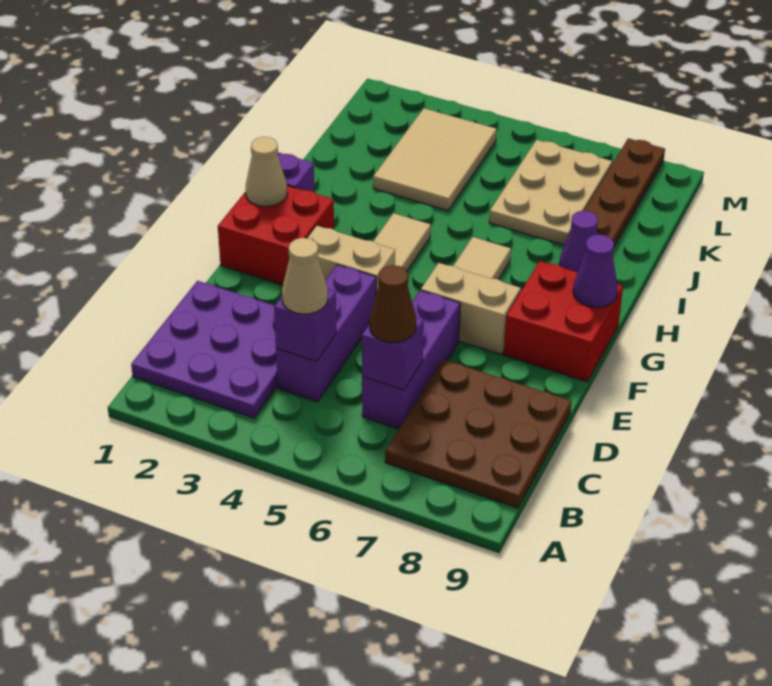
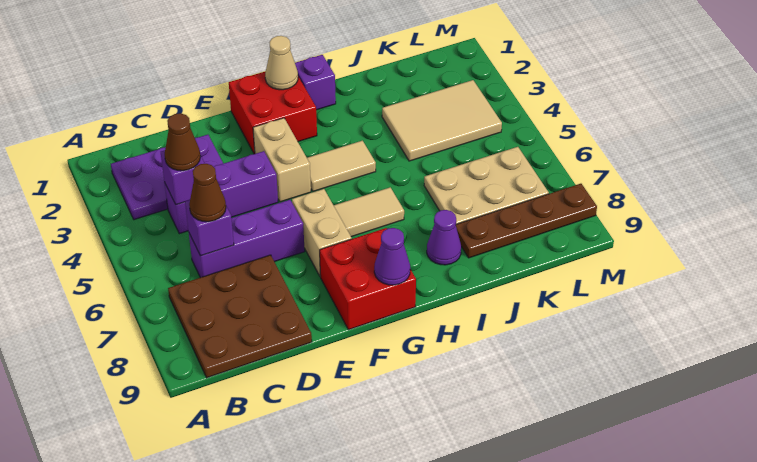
purple 3x3 plate [131,281,278,418] -> purple 2x3 plate [111,135,223,220]
tan 1x1 cone [282,238,328,314] -> brown 1x1 cone [165,113,200,171]

